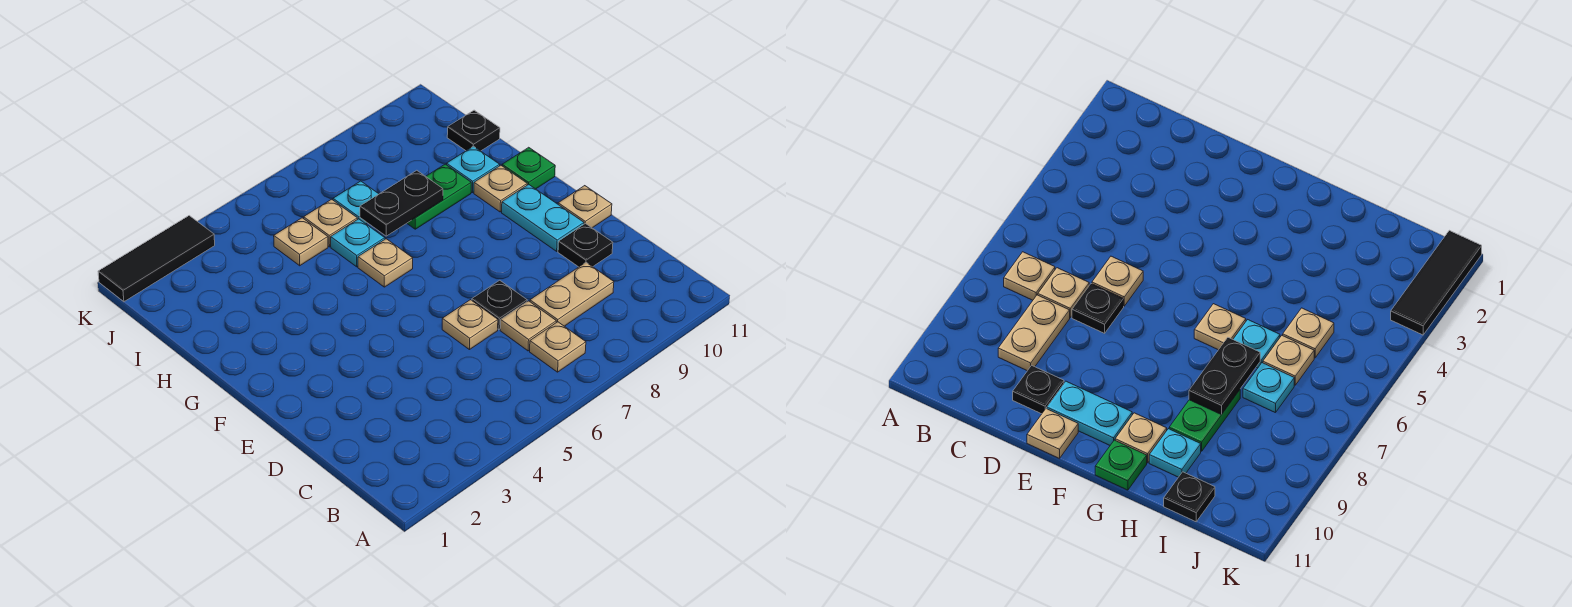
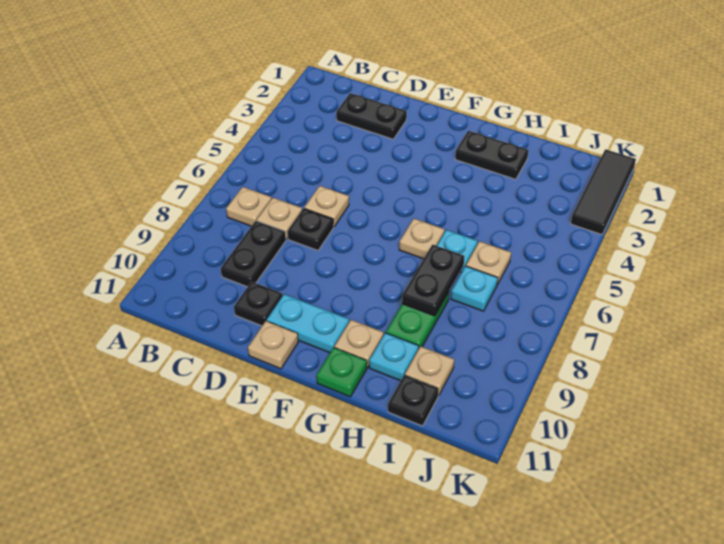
none -> black 1x2 plate [336,93,407,139]
tan 1x2 plate [530,262,614,326] -> black 1x2 plate [221,221,286,287]
none -> black 1x2 plate [455,131,529,179]
tan 1x1 plate [274,218,328,266] -> tan 1x1 plate moved to [405,346,454,396]

